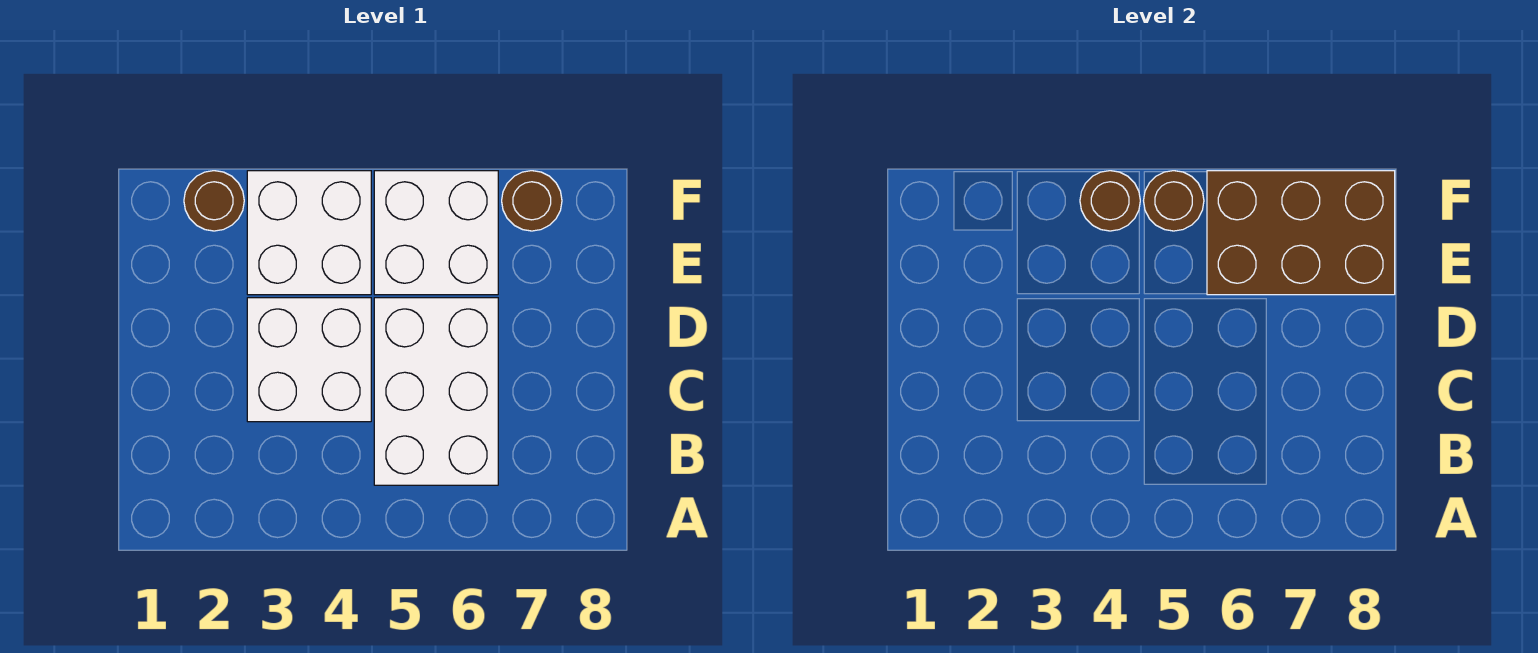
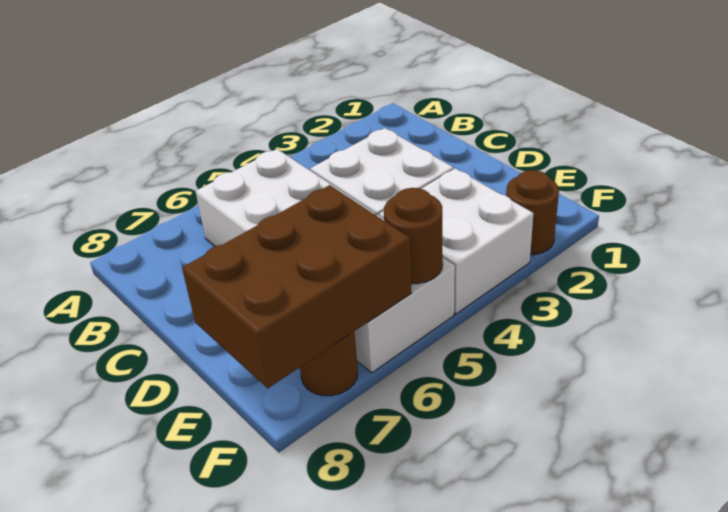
brown 1x1 round brick [1080,171,1140,231] -> none

